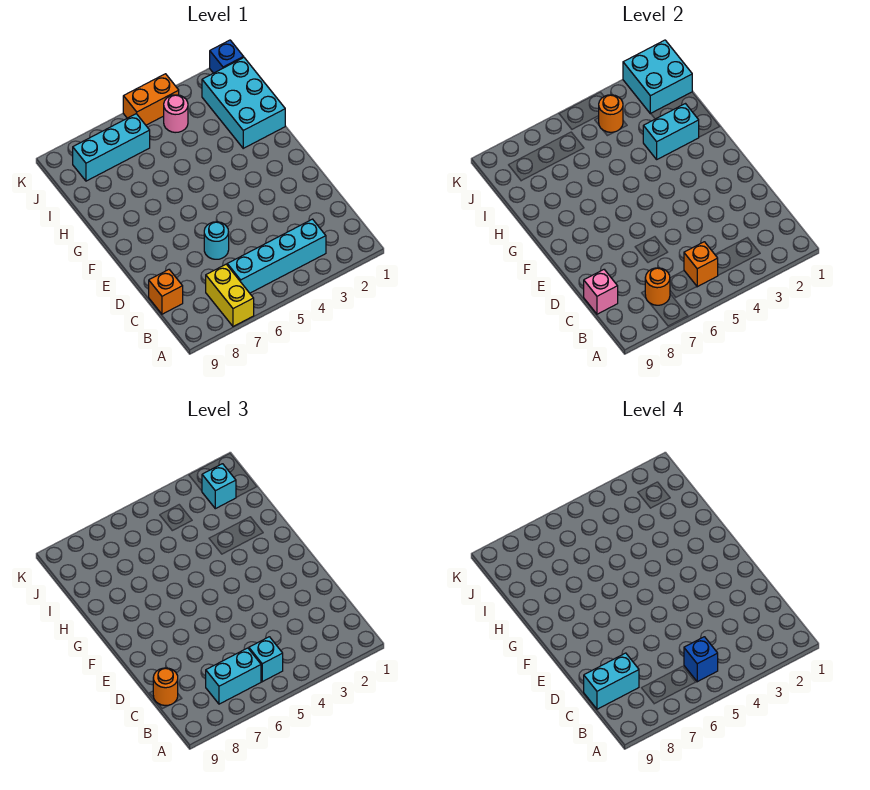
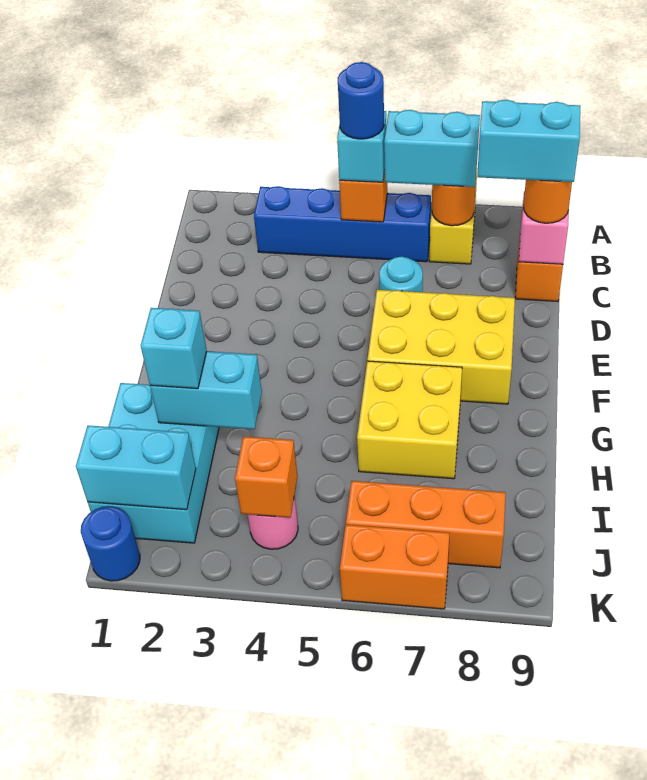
cyan 1x4 brick [227,219,326,293] -> blue 1x4 brick [254,186,431,262]
blue 1x1 brick [684,637,718,682] -> blue 1x1 round brick [338,62,384,139]
none -> yellow 2x3 brick [367,290,515,404]
none -> yellow 2x2 brick [357,361,462,479]
cyan 2x2 brick [623,40,692,114] -> cyan 1x2 brick [76,425,196,510]
cyan 1x1 brick [202,464,236,509] -> cyan 1x1 brick moved to [141,308,207,389]
orange 1x1 round brick [599,95,623,132] -> orange 1x1 brick [235,436,297,518]
cyan 1x3 brick [73,114,150,181] -> orange 1x3 brick [346,481,506,568]
blue 1x1 brick [210,40,244,73] -> blue 1x1 round brick [81,506,140,581]
orange 1x2 brick [123,74,179,125] -> orange 1x2 brick moved to [340,525,450,609]

